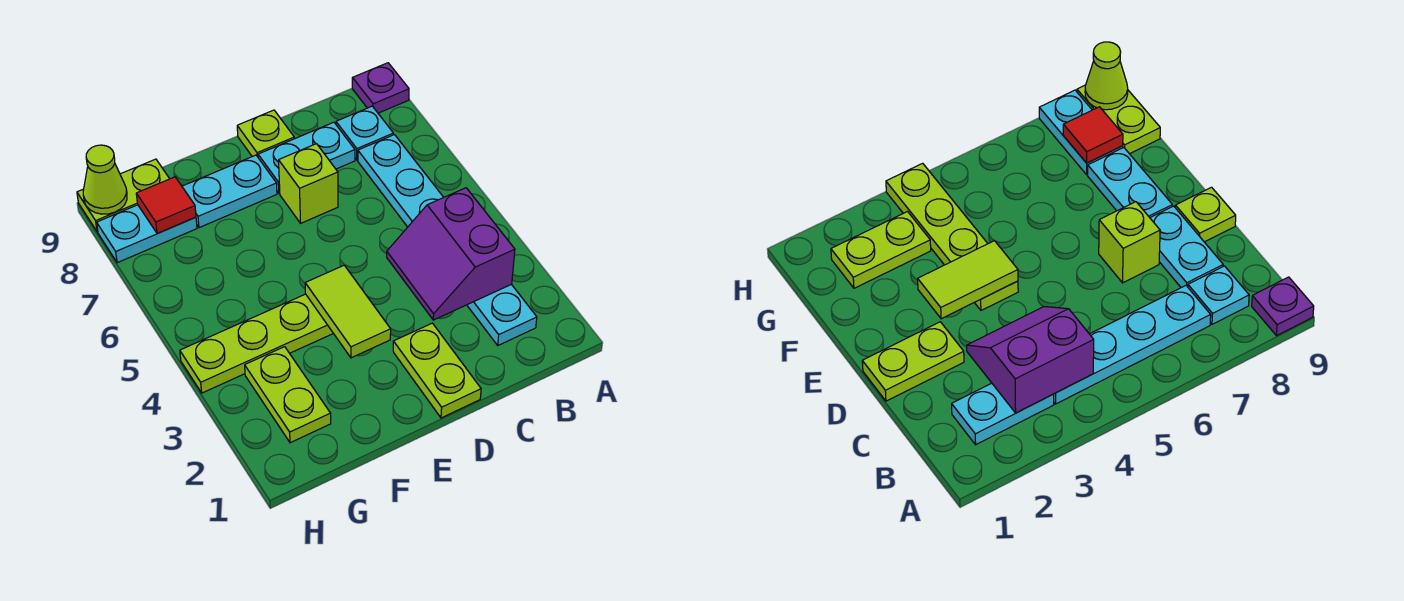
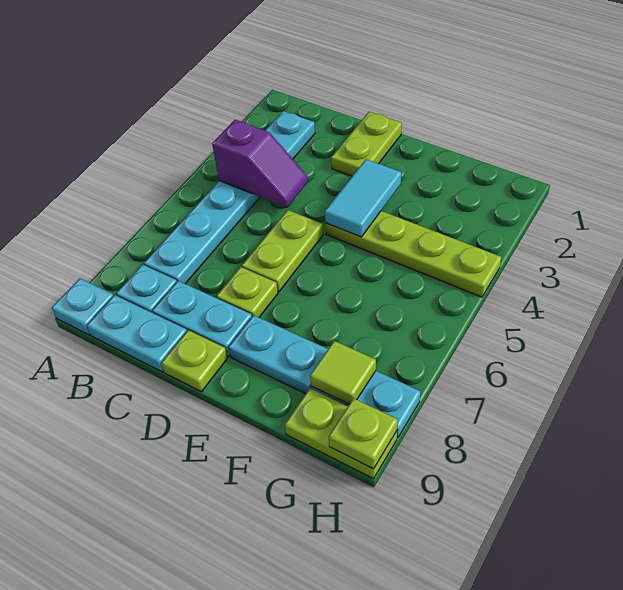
purple 1x1 plate [352,63,409,113] -> cyan 1x1 plate [52,278,113,335]
purple 2x2 slope [387,188,515,320] -> purple 1x2 slope [212,120,308,207]
none -> cyan 1x2 plate [87,295,187,372]
lime 1x1 brick [279,144,338,223] -> lime 1x1 plate [216,267,278,317]
lime 1x2 tile [305,265,391,358] -> cyan 1x2 tile [325,159,401,237]
lime 1x2 plate [245,347,331,443] -> lime 1x2 plate moved to [242,210,323,292]
red 1x1 tile [136,177,196,234] -> lime 1x1 tile [310,341,376,404]
lime 1x1 cone [83,145,127,214] -> lime 1x1 plate [329,398,398,469]

